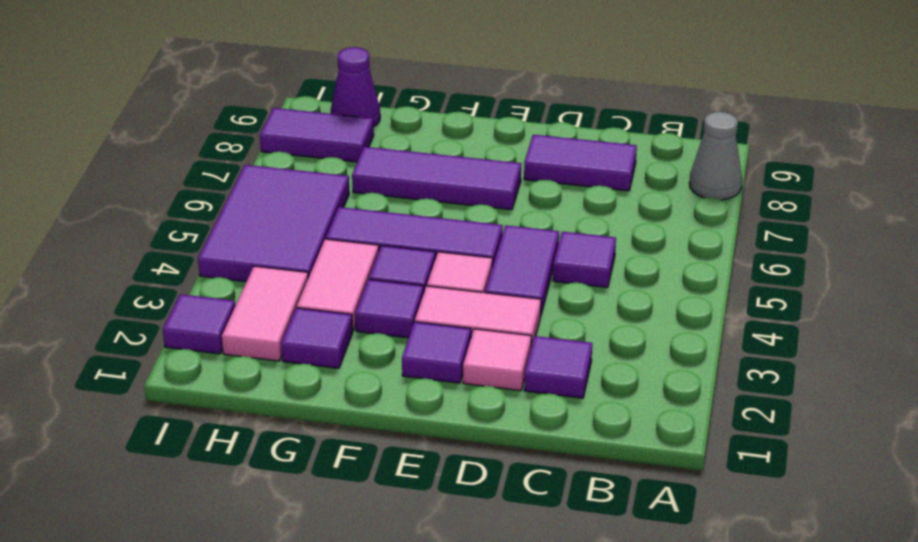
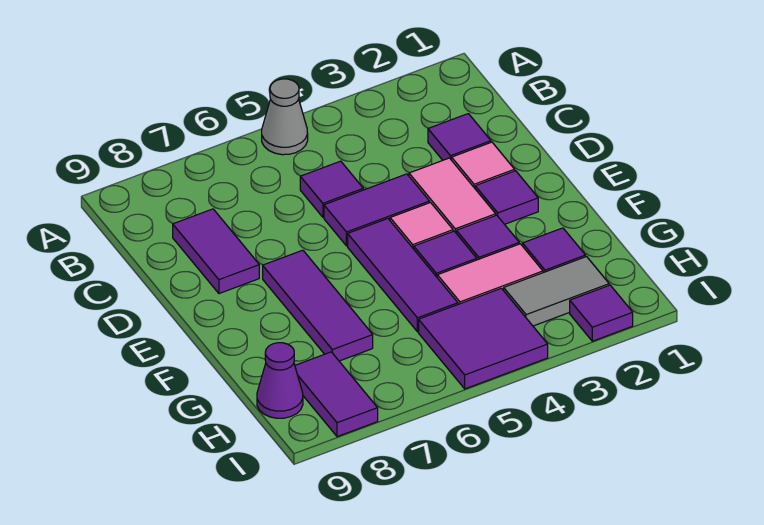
grey 1x1 cone [689,112,742,200] -> grey 1x1 cone moved to [262,79,308,155]
pink 1x2 tile [222,266,308,361] -> grey 1x2 tile [504,257,609,326]
purple 2x3 tile [198,165,349,282] -> purple 2x2 tile [419,288,548,389]

